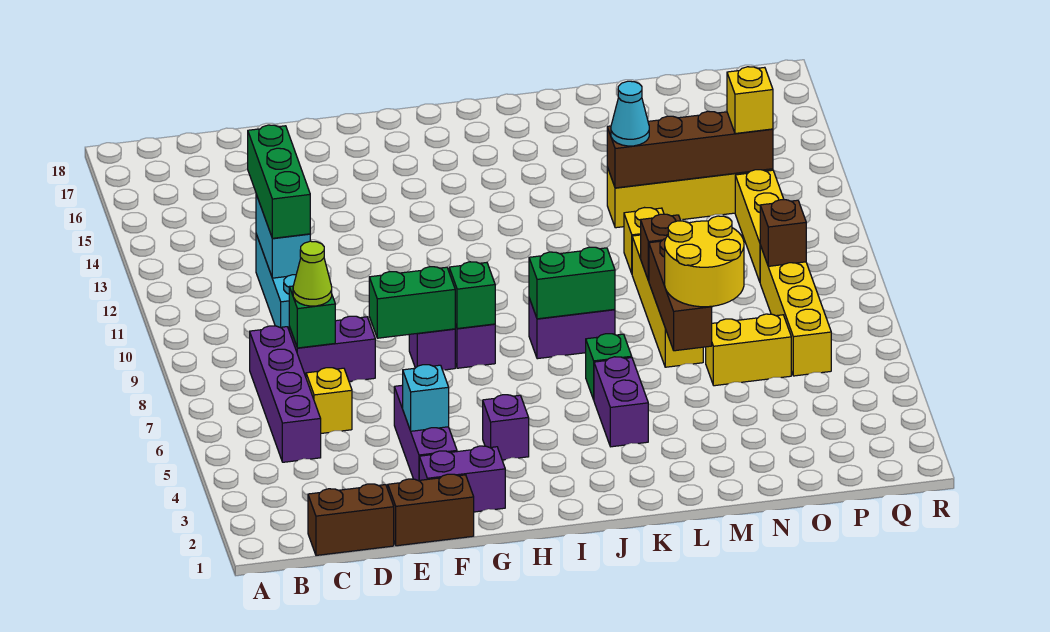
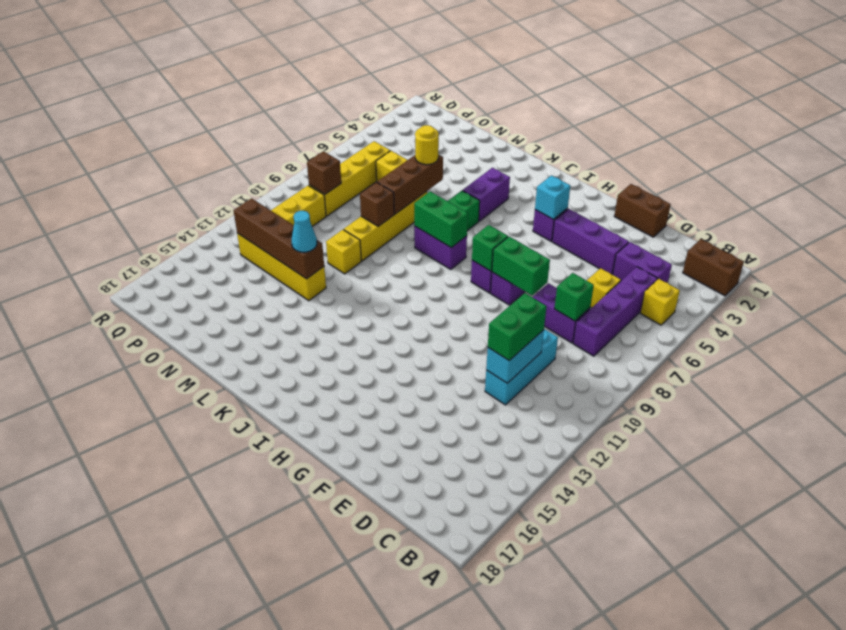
brown 1x2 brick [308,484,394,555] -> brown 1x2 brick moved to [683,239,744,296]
lime 1x1 cone [293,241,332,306] -> none
green 1x3 brick [248,125,310,238] -> green 1x2 brick [488,293,547,360]
purple 1x2 brick [419,446,505,512] -> purple 1x2 brick moved to [612,242,672,283]
purple 1x3 brick [394,385,457,481] -> purple 1x3 brick turned to [552,209,629,274]
cyan 1x1 brick [403,365,449,431] -> cyan 1x1 brick moved to [535,176,570,219]
yellow 2x2 round brick [665,216,744,307] -> yellow 1x1 round brick [415,125,439,165]
yellow 1x1 brick [727,67,773,134] -> yellow 1x1 brick moved to [641,279,680,325]

